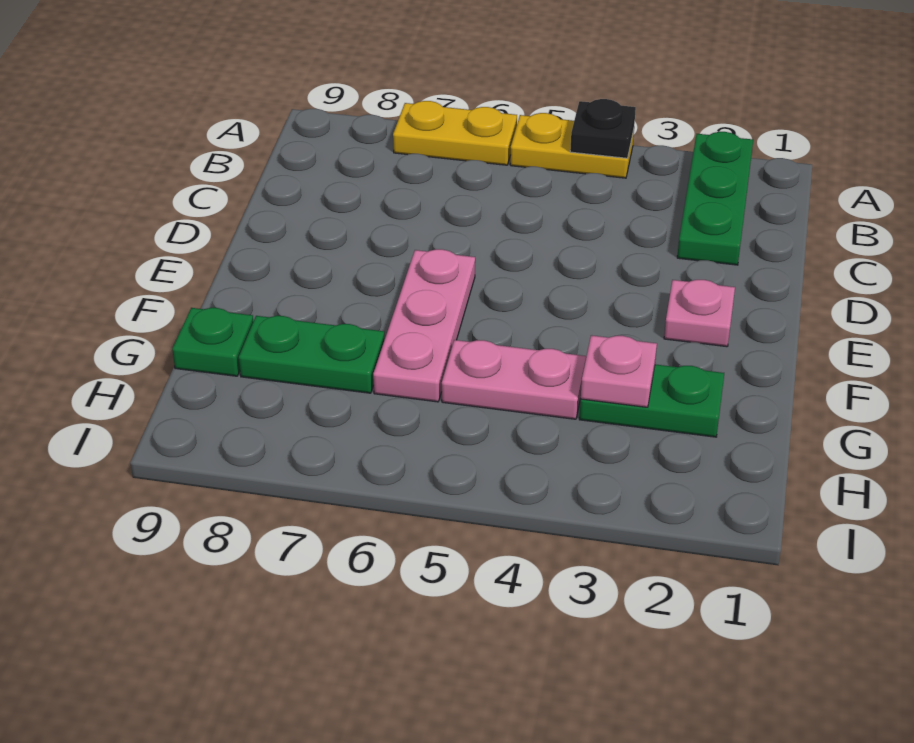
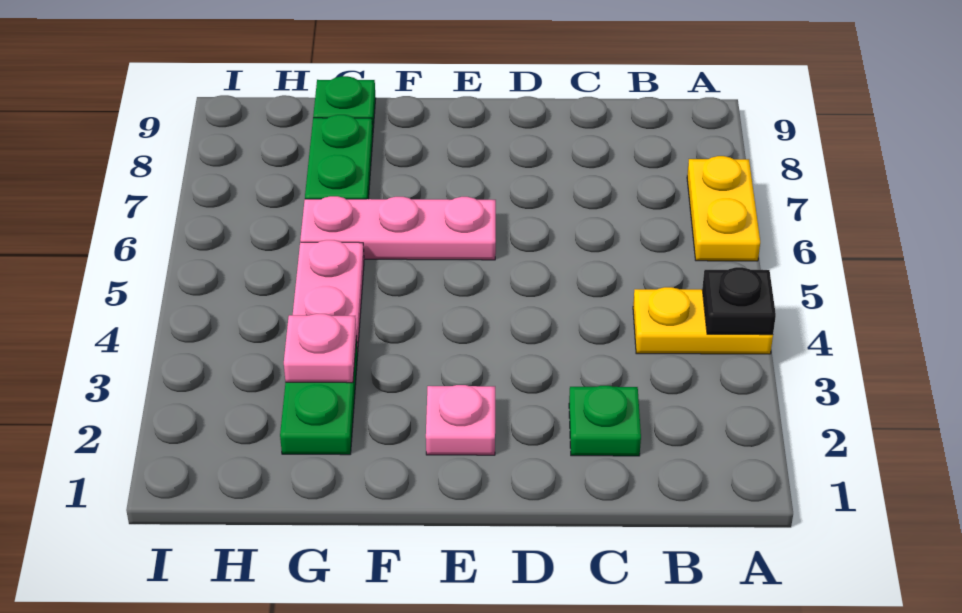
green 1x3 plate [677,132,753,265] -> green 1x1 plate [569,386,641,456]
yellow 1x2 plate [510,113,634,178] -> yellow 1x2 plate turned to [633,287,773,354]

